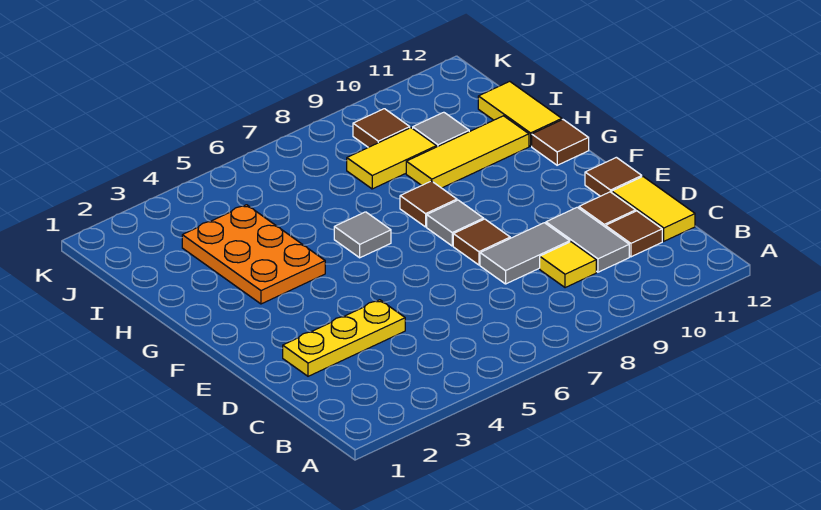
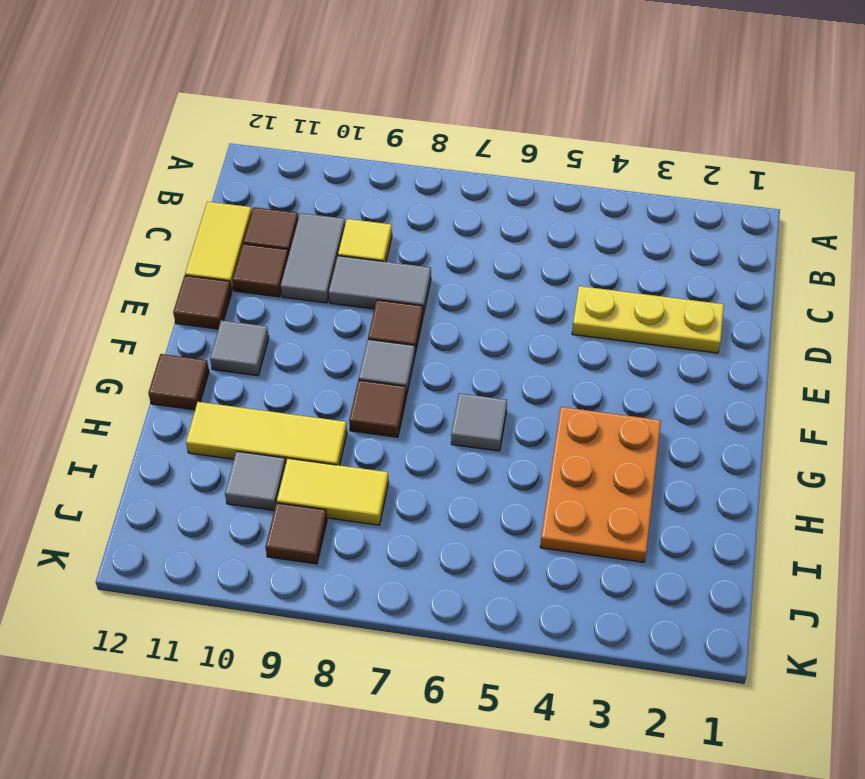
none -> grey 1x1 tile [210,320,269,376]
yellow 1x2 tile [478,81,562,146] -> none

